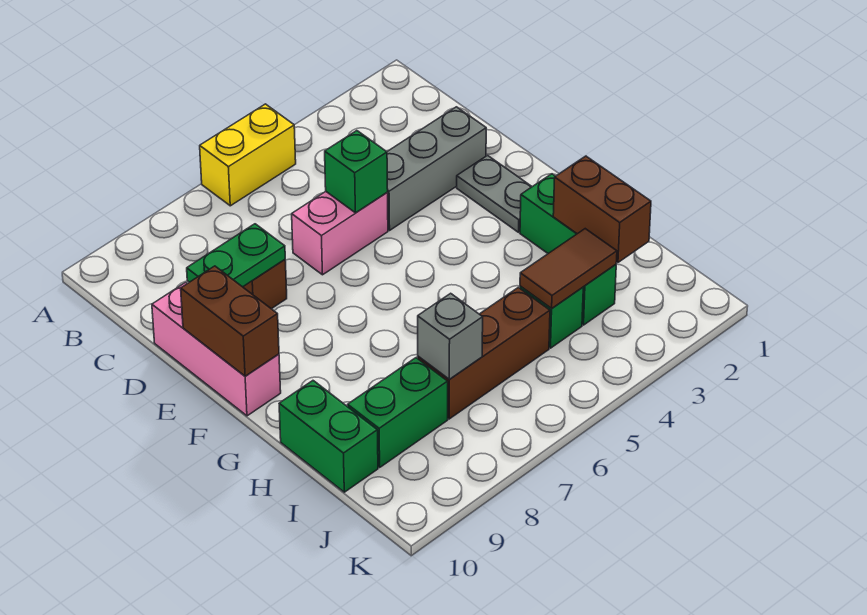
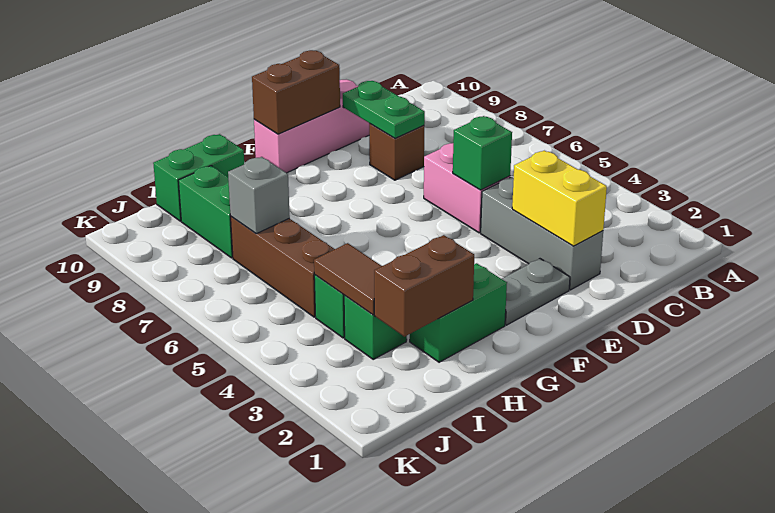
yellow 1x2 brick [200,104,296,206] -> yellow 1x2 brick moved to [512,151,607,246]

